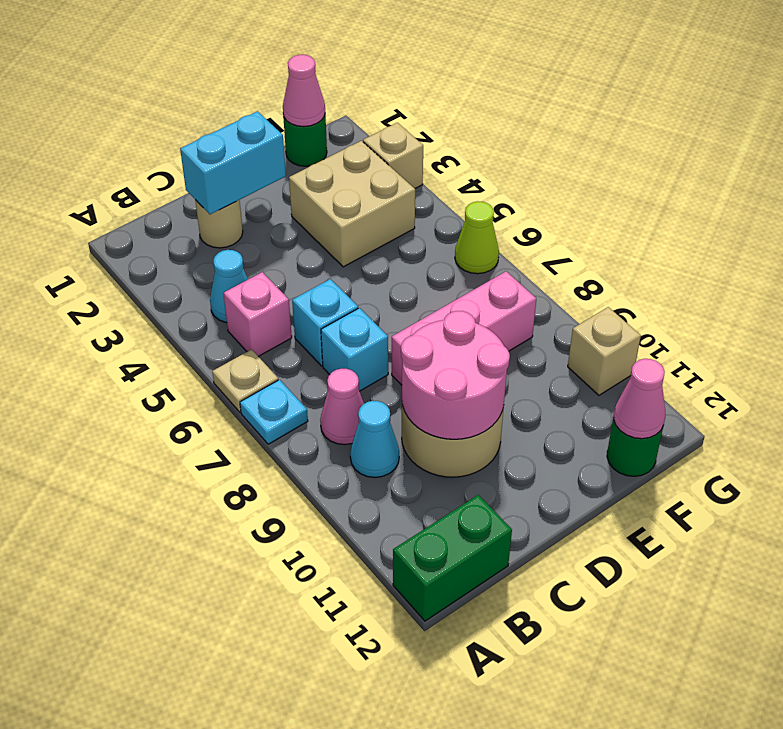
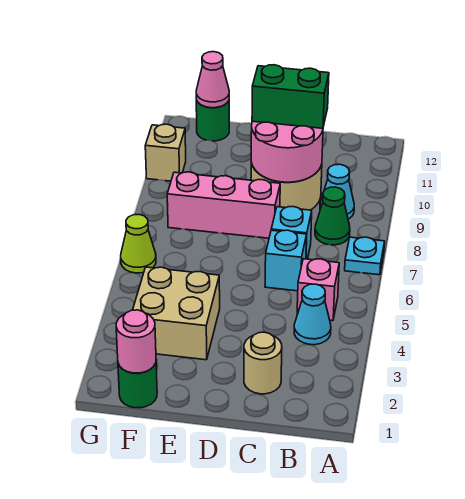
tan 1x1 plate [212,349,278,412] -> none
green 1x2 brick [393,495,512,621] -> green 1x2 brick moved to [252,65,329,128]
pink 1x1 cone [320,369,364,445] -> green 1x1 cone [315,187,350,245]
cyan 1x2 brick [180,111,286,214] -> none
pink 1x1 cone [283,55,325,127] -> pink 1x1 round brick [116,310,156,373]
tan 1x1 brick [363,123,423,188] -> none

